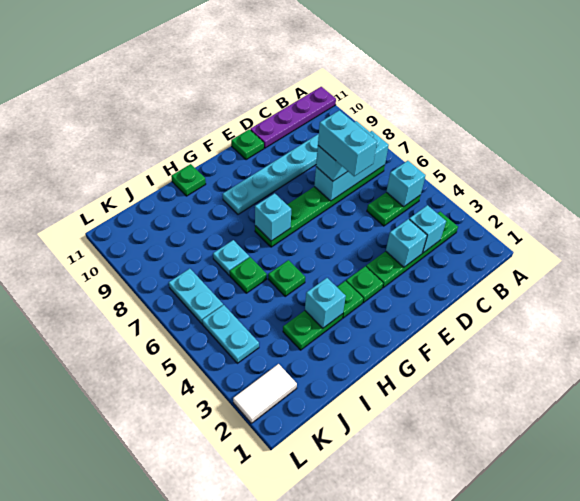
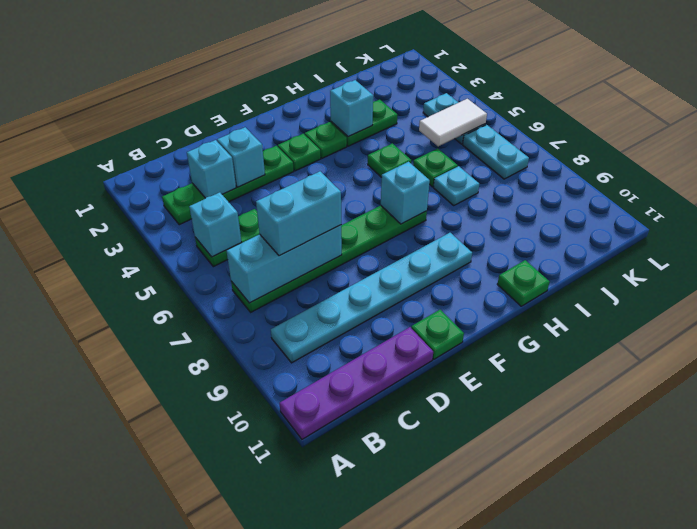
cyan 1x2 brick [318,110,377,176] -> none
white 1x2 tile [233,364,297,423] -> white 1x2 tile moved to [419,99,487,146]

